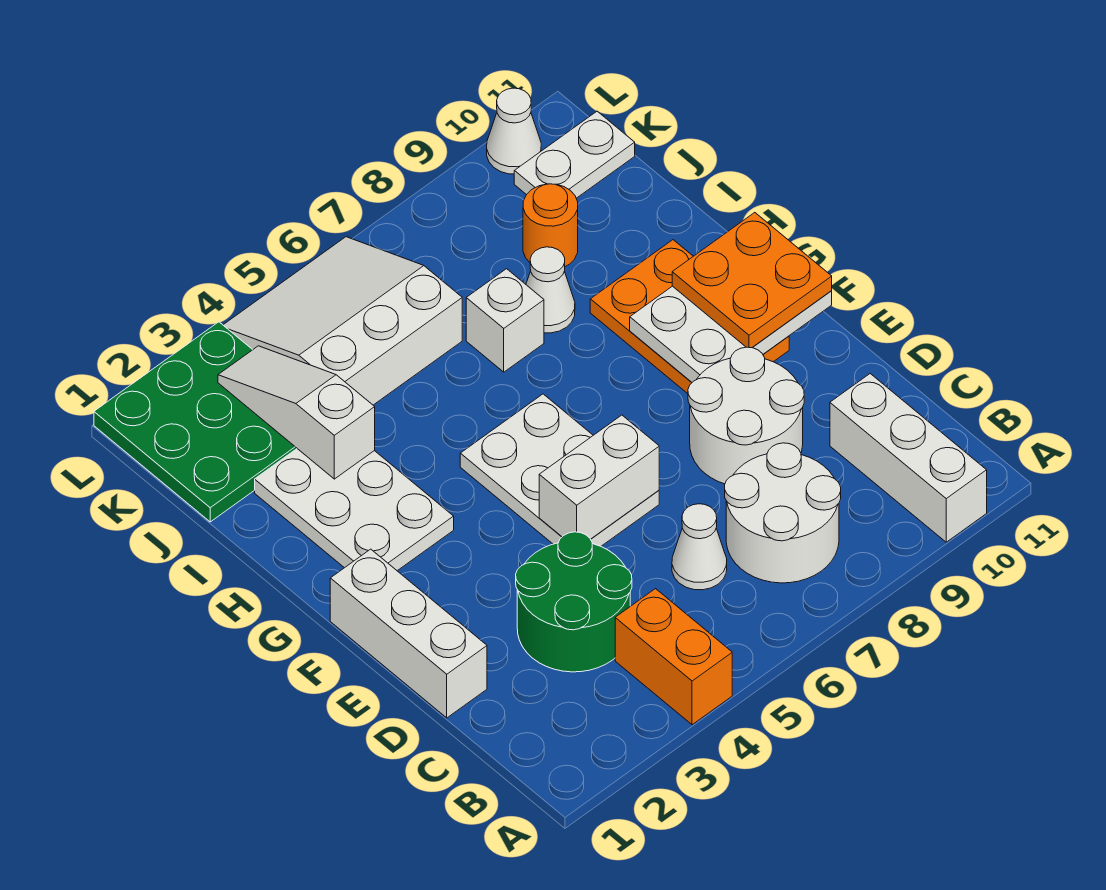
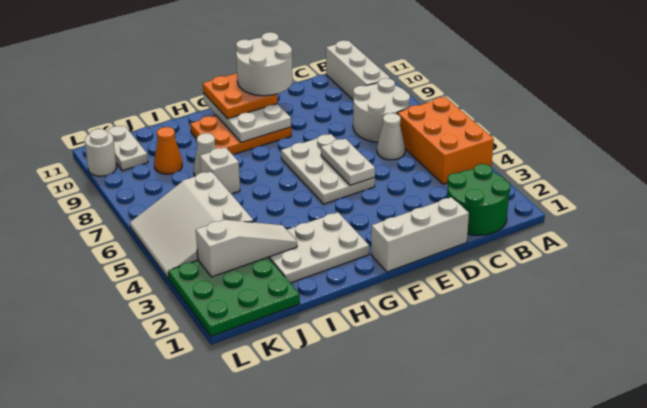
orange 1x2 brick [615,589,732,725] -> orange 2x3 brick [397,97,494,184]
white 1x3 brick [830,374,987,542] -> white 1x3 brick turned to [326,40,390,99]
green 2x2 round brick [516,532,632,672] -> green 2x2 round brick moved to [447,164,511,235]
white 2x2 round brick [688,347,804,484] -> white 2x2 round brick moved to [236,32,293,96]
white 2x3 plate [460,394,659,546] -> white 2x3 plate turned to [281,134,375,204]
white 1x2 brick [539,415,659,539] -> white 1x2 plate [321,139,375,185]
white 1x3 slope [218,346,375,479] -> white 1x3 slope turned to [196,220,297,277]
orange 1x1 round brick [523,184,578,266] -> orange 1x1 cone [154,127,182,174]
white 1x1 cone [487,88,541,174] -> white 1x1 round brick [85,129,116,176]

